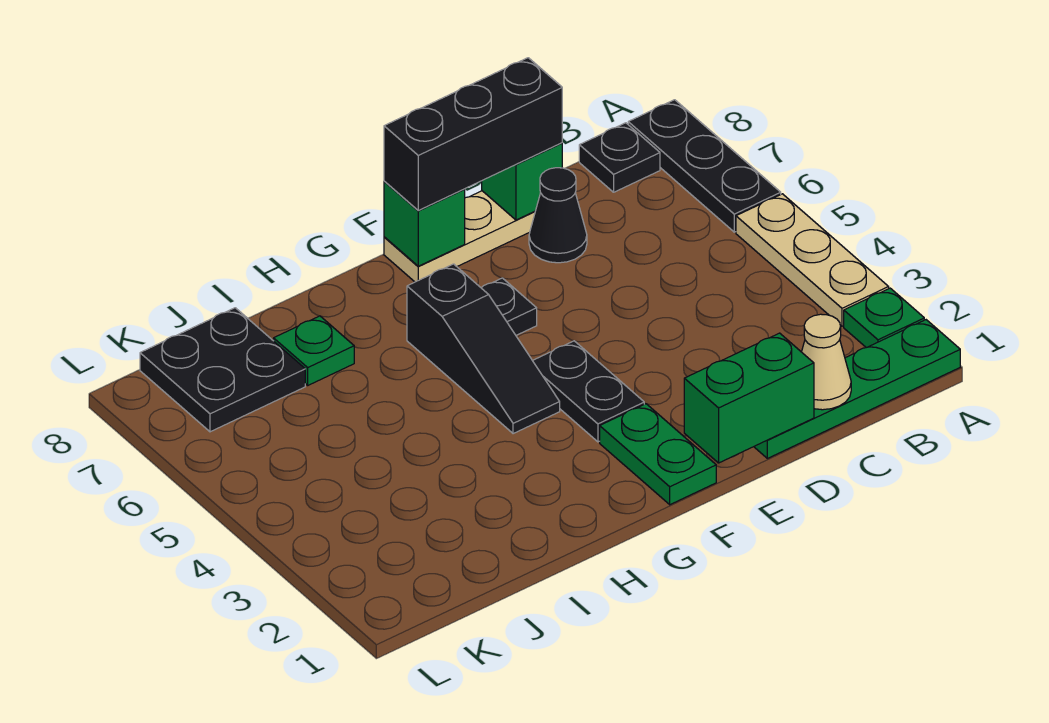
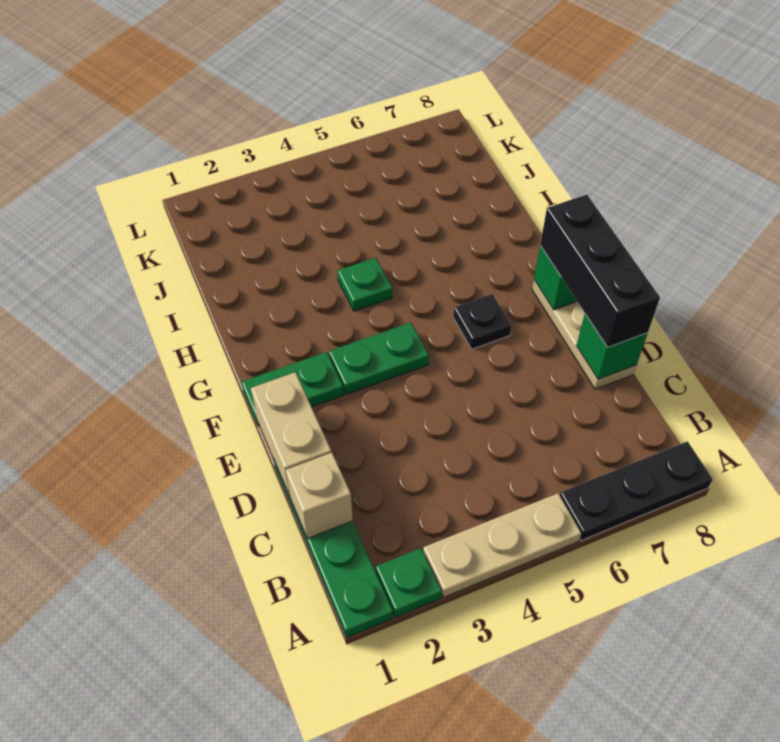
black 1x1 plate [579,123,660,192] -> none
tan 1x1 cone [802,314,851,410] -> tan 1x1 brick [286,453,353,538]
green 1x2 brick [684,333,814,463] -> tan 1x2 brick [251,372,331,496]
black 1x1 cone [529,168,587,263] -> none
black 1x2 plate [533,341,644,442] -> green 1x2 plate [329,322,429,395]
black 1x3 slope [407,264,560,434] -> none
green 1x1 plate [274,316,354,385] -> green 1x1 plate moved to [338,258,392,311]
black 2x2 plate [140,308,305,432] -> none

